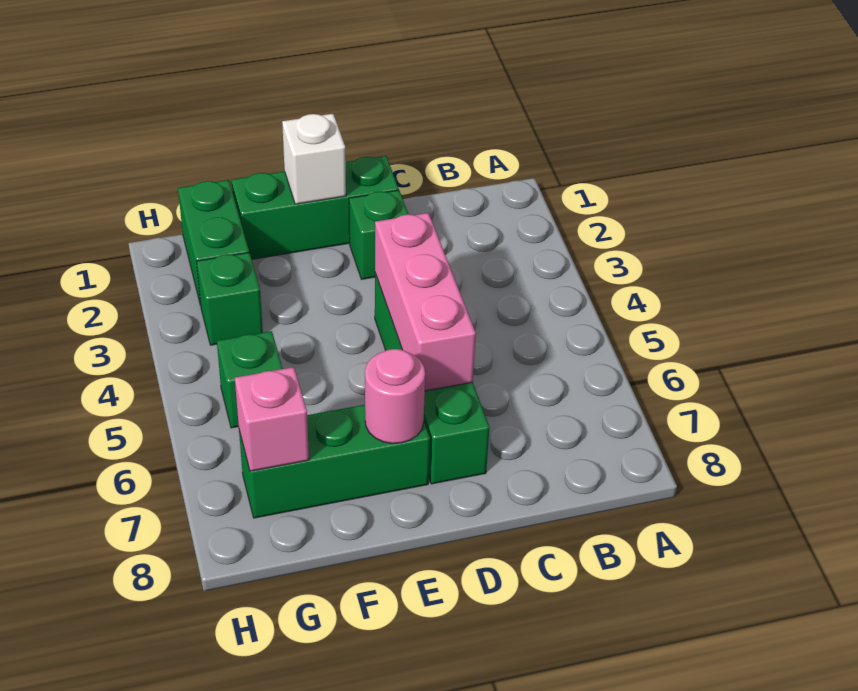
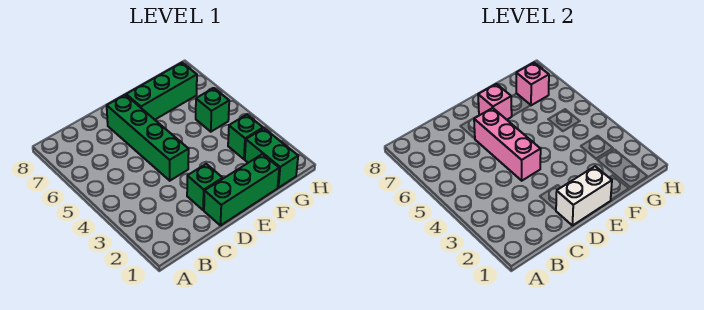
white 1x1 brick [282,114,346,204] -> white 1x2 brick [556,166,612,226]
pink 1x1 round brick [365,349,425,444] -> pink 1x1 brick [478,84,512,120]

